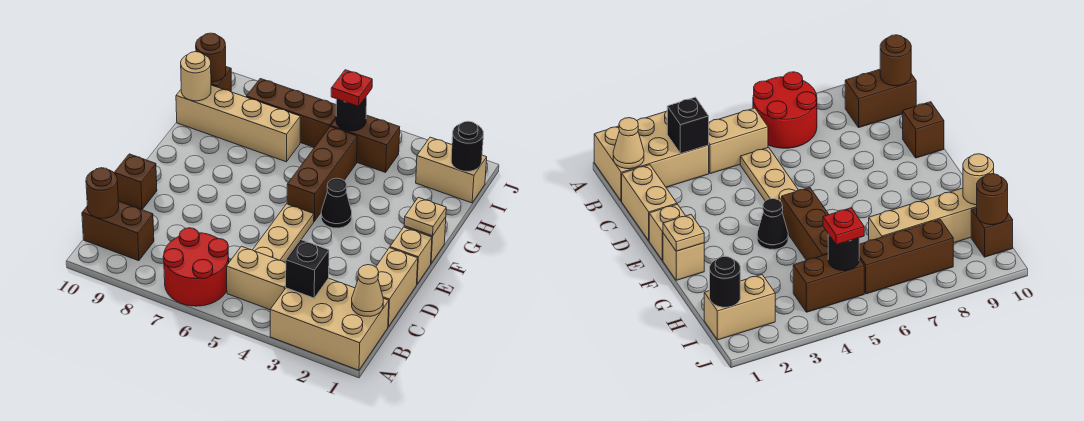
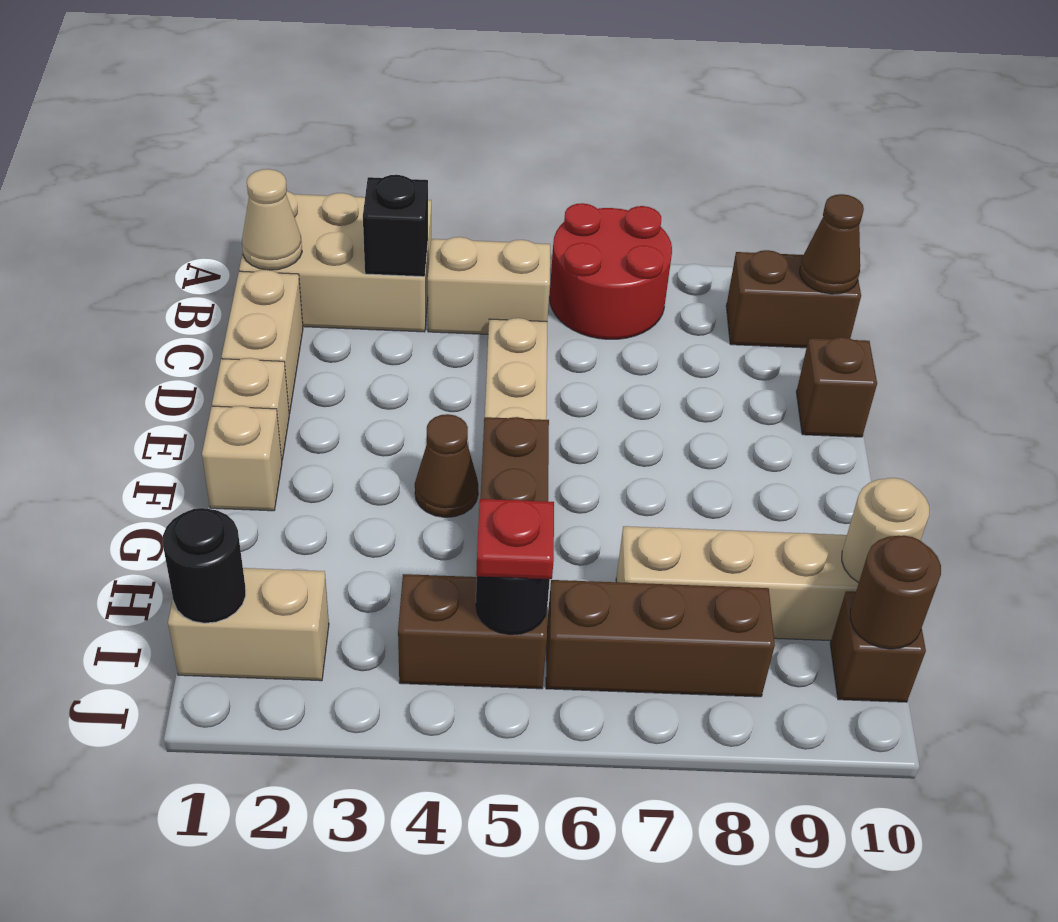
brown 1x1 round brick [86,168,119,218] -> brown 1x1 cone [800,194,864,294]
tan 1x1 plate [404,197,446,236] -> none
black 1x1 cone [321,178,352,228] -> brown 1x1 cone [415,414,478,517]

